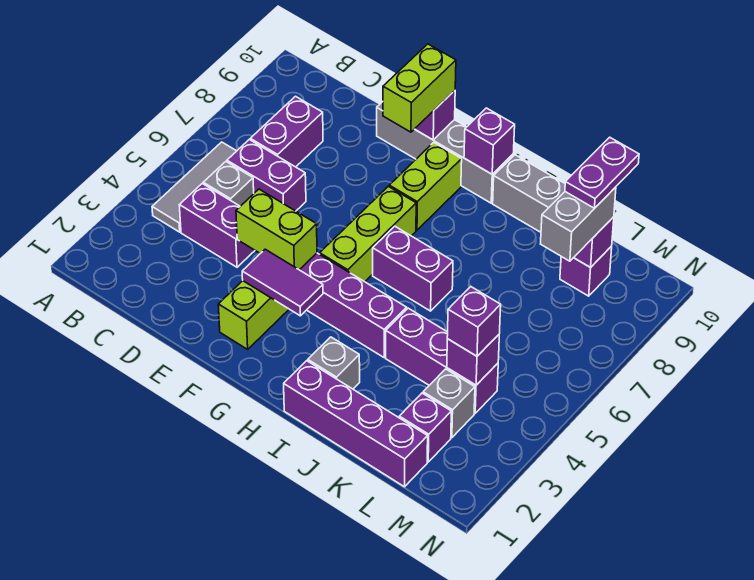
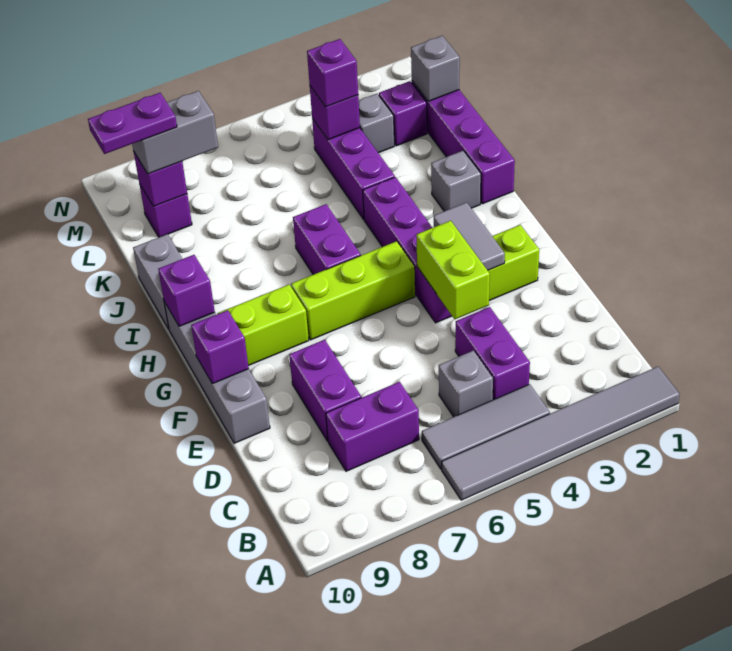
none -> grey 1x6 tile [442,367,680,500]
purple 1x2 brick [227,140,306,211] -> purple 1x2 brick moved to [289,340,361,441]
purple 1x2 tile [242,249,323,316] -> grey 1x2 tile [434,202,505,270]
lime 1x2 brick [383,44,456,132] -> none
none -> grey 1x1 brick [411,36,460,101]

